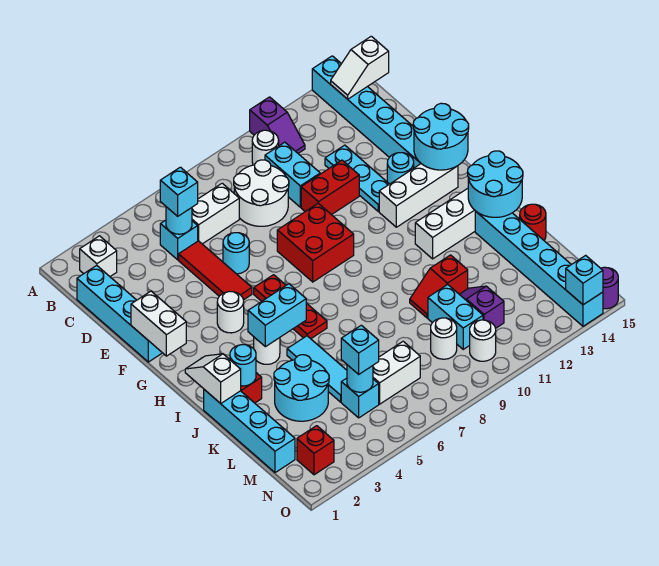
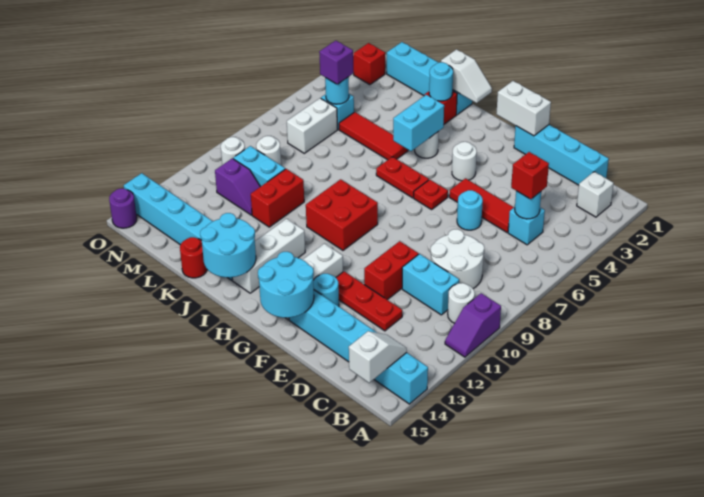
purple 1x2 slope [250,97,305,153] -> purple 1x2 slope turned to [445,293,501,357]
cyan 1x1 brick [160,167,198,216] -> red 1x1 brick [511,152,549,199]
white 1x2 brick [192,183,239,244] -> none
cyan 1x3 plate [325,145,389,211] -> red 1x3 plate [336,271,402,331]
red 2x2 brick [277,203,354,282] -> red 2x2 brick moved to [306,179,378,250]
cyan 1x3 tile [287,336,347,402] -> red 1x3 tile [339,112,408,160]
cyan 2x2 round brick [274,355,329,421] -> none
red 1x2 slope [410,255,468,318] -> red 1x2 brick [251,169,304,227]
cyan 1x1 brick [341,325,379,374] -> purple 1x1 brick [319,41,353,84]
cyan 1x1 brick [566,255,603,305] -> none

